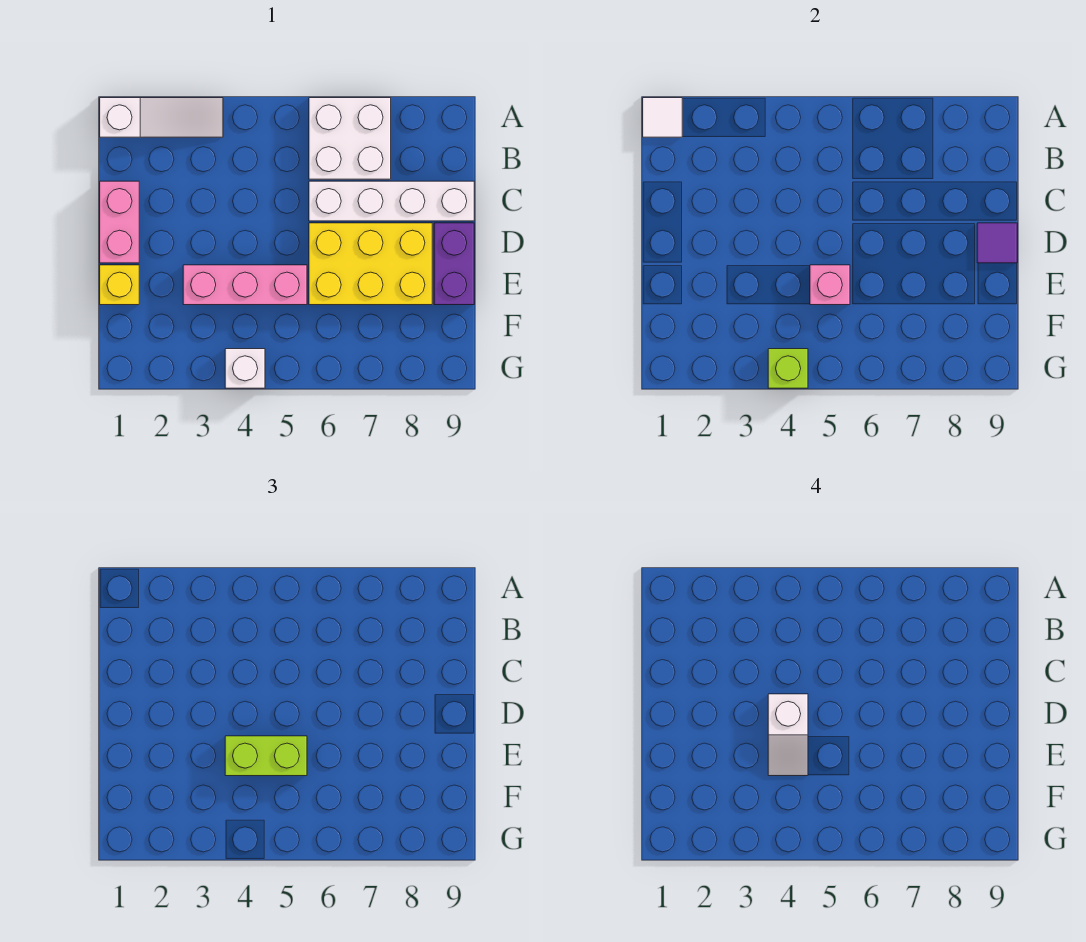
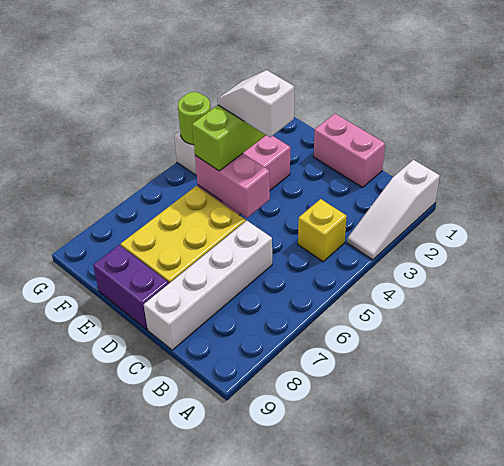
white 1x1 tile [643,98,682,137] -> none
white 2x2 brick [309,98,391,179] -> none
purple 1x1 tile [977,223,1017,263] -> none
yellow 1x1 brick [100,265,139,305] -> yellow 1x1 brick moved to [298,199,347,262]
pink 1x1 brick [810,265,850,305] -> pink 1x2 brick [195,153,270,218]
lime 1x1 brick [768,349,808,388] -> lime 1x1 round brick [178,92,210,145]

